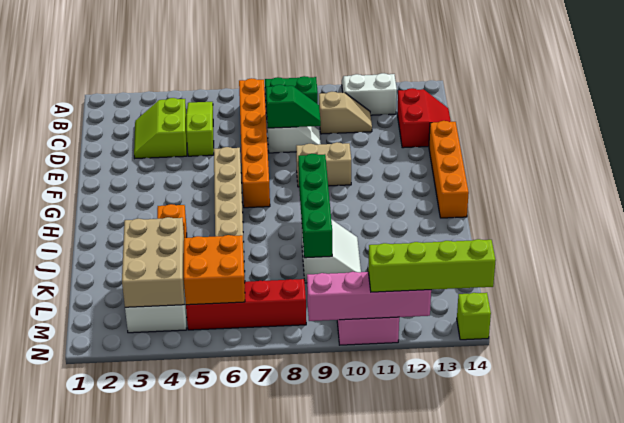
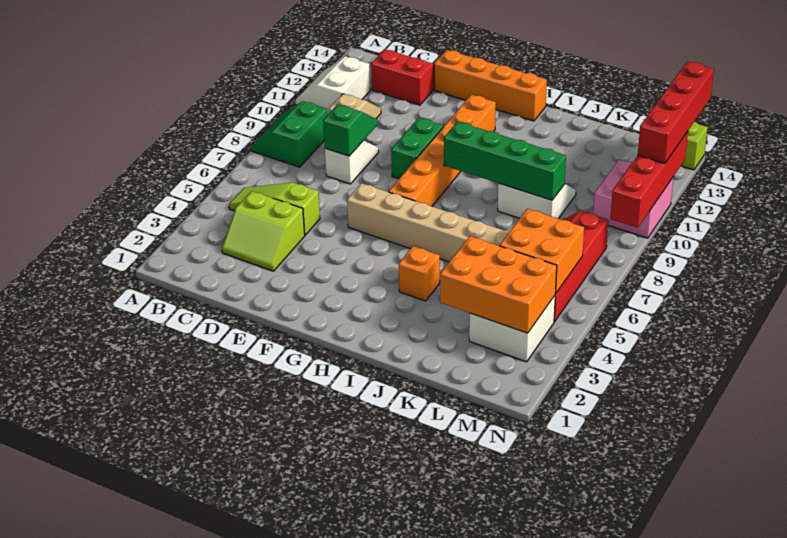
orange 1x6 brick [239,78,270,208] -> orange 1x6 brick turned to [389,95,496,206]
tan 1x2 brick [296,142,351,187] -> green 1x2 brick [391,118,443,179]
tan 2x3 brick [122,217,184,307] -> orange 2x3 brick [440,236,557,333]
pink 1x4 brick [307,272,431,321] -> red 1x4 brick [610,132,688,228]
lime 1x4 brick [368,239,496,292] -> red 1x4 brick [638,61,714,163]

